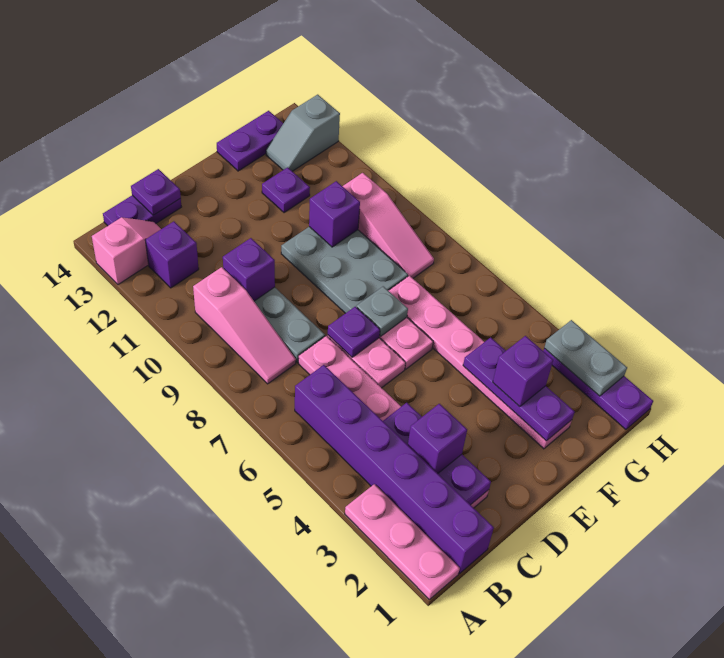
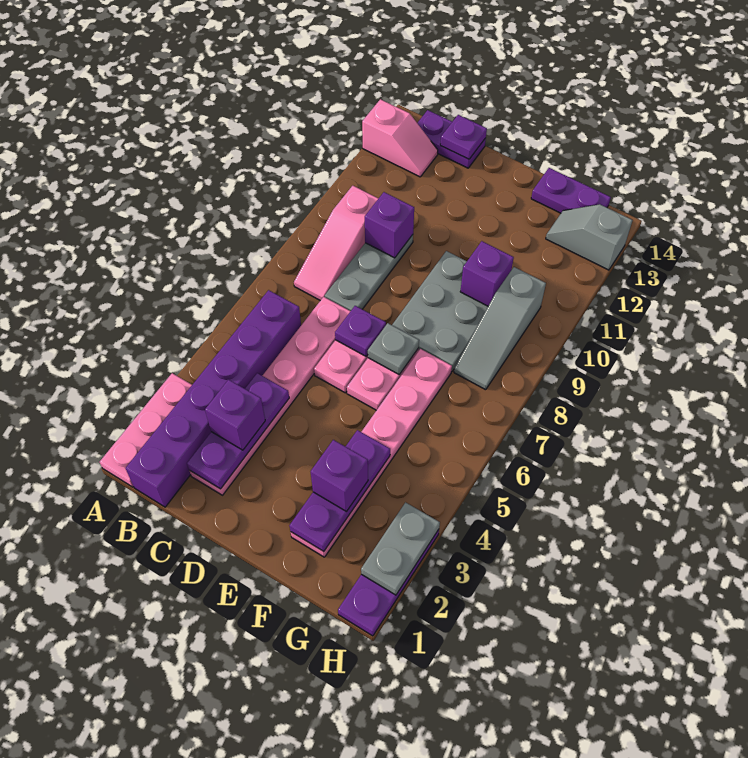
purple 1x1 brick [145,221,199,288] -> none
purple 1x1 plate [262,167,310,213] -> none
pink 1x3 slope [343,173,434,278] -> grey 1x3 slope [454,267,546,390]

